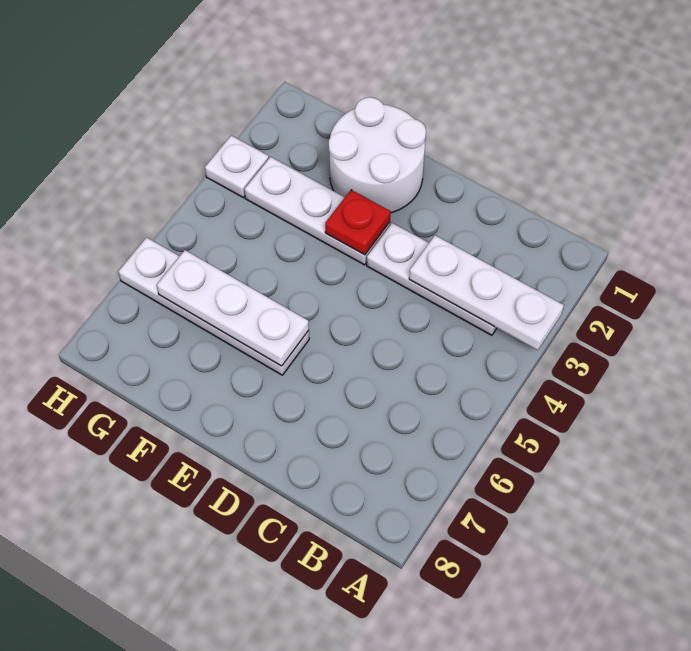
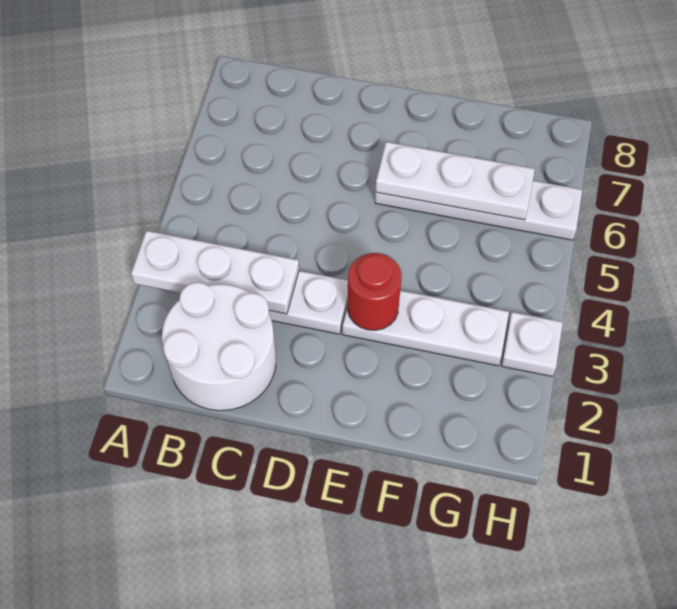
white 2x2 round brick [329,97,426,213] -> white 2x2 round brick moved to [162,282,276,411]
red 1x1 plate [325,190,391,255] -> red 1x1 round brick [347,253,402,330]

